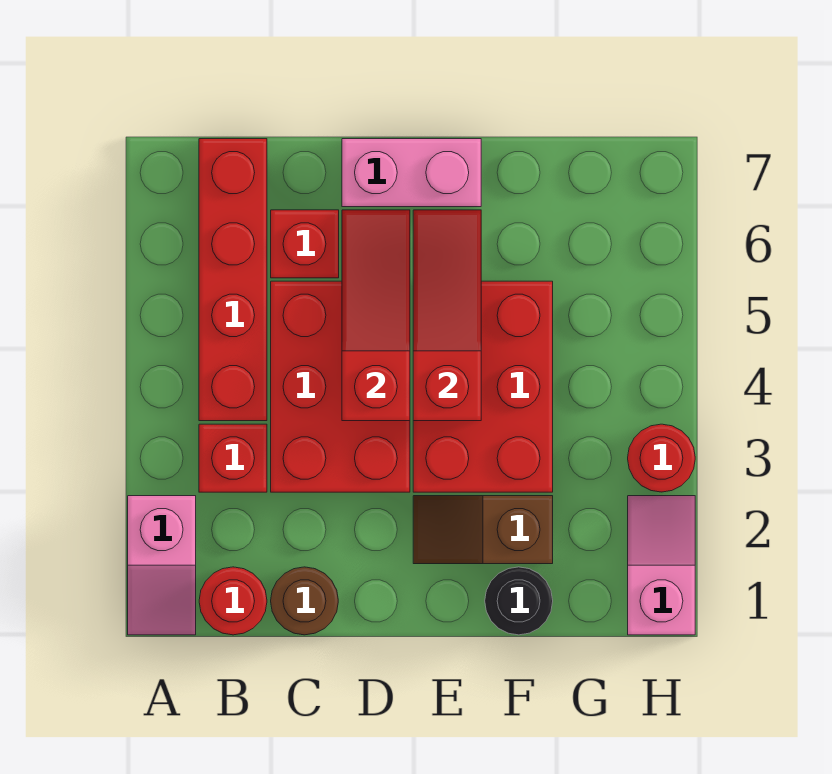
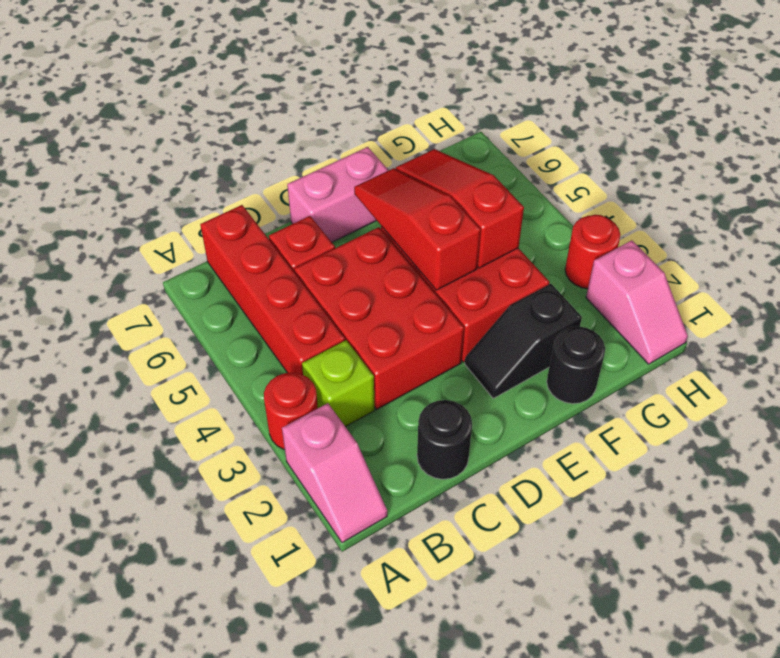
red 1x1 round brick [199,567,267,635] -> red 1x1 round brick moved to [264,373,318,450]
red 1x1 brick [199,424,267,492] -> lime 1x1 brick [302,340,375,427]
brown 1x1 round brick [271,567,338,635] -> black 1x1 round brick [417,400,472,479]
red 1x3 slope [342,210,410,421] -> red 1x3 slope moved to [396,149,524,268]
brown 1x2 slope [413,496,553,564] -> black 1x2 slope [465,284,582,398]
pink 1x2 slope [628,496,695,635] -> pink 1x2 slope turned to [586,240,688,364]

